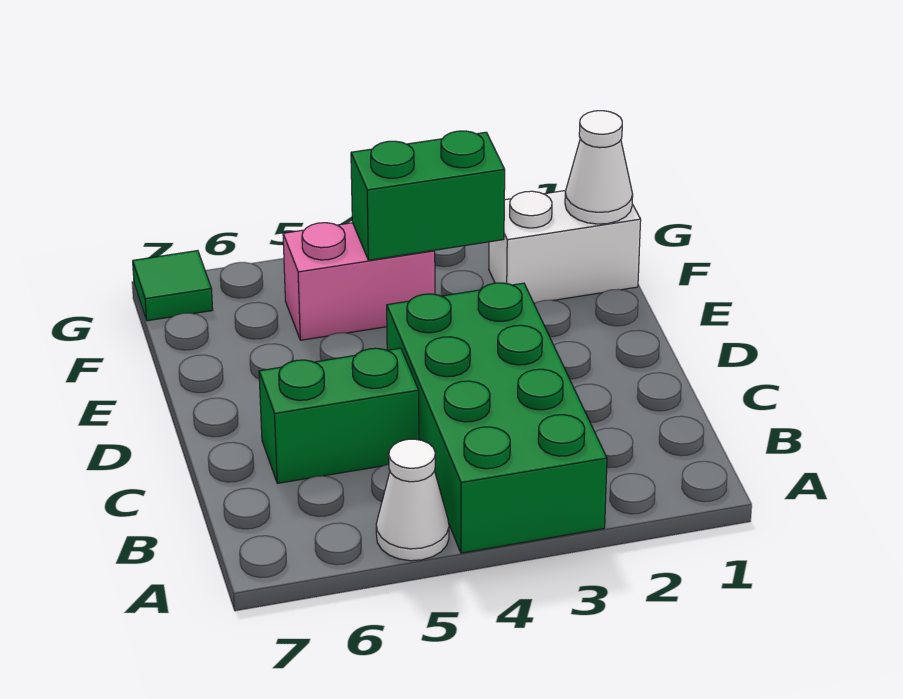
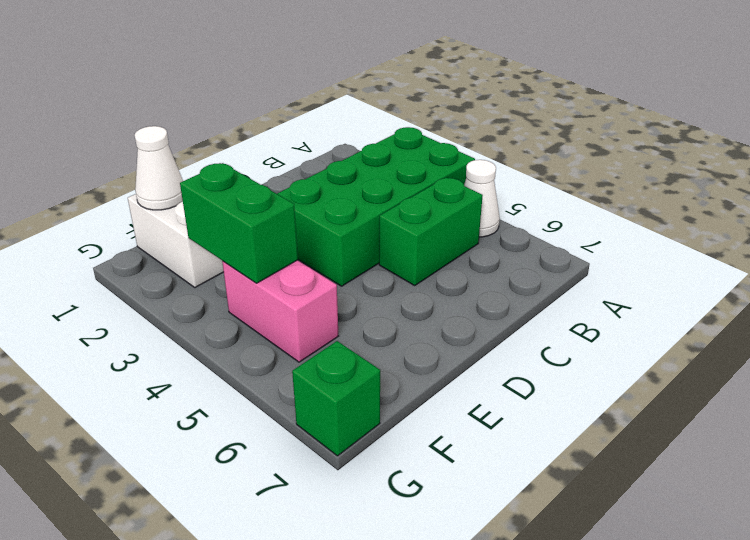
green 1x2 brick [259,348,419,483] -> green 1x2 brick turned to [379,178,483,285]
green 1x1 tile [133,251,213,321] -> green 1x1 brick [292,341,380,456]

